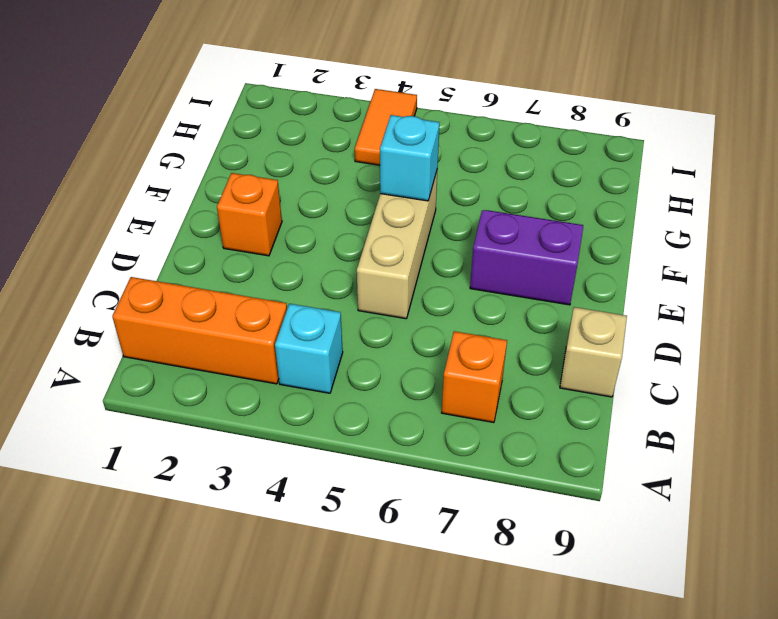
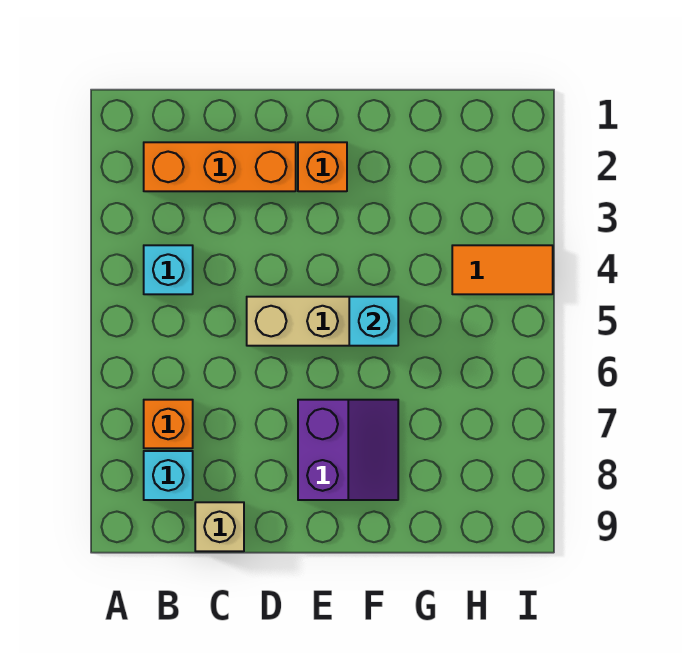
orange 1x3 brick [112,277,287,384] -> orange 1x3 brick turned to [144,142,296,191]
none -> cyan 1x1 brick [144,451,193,500]

